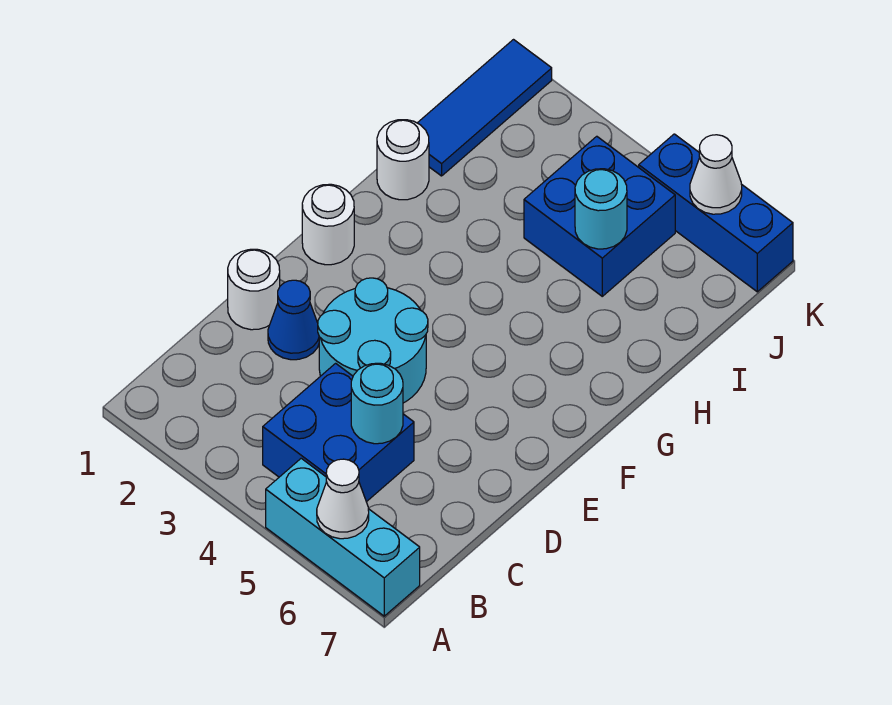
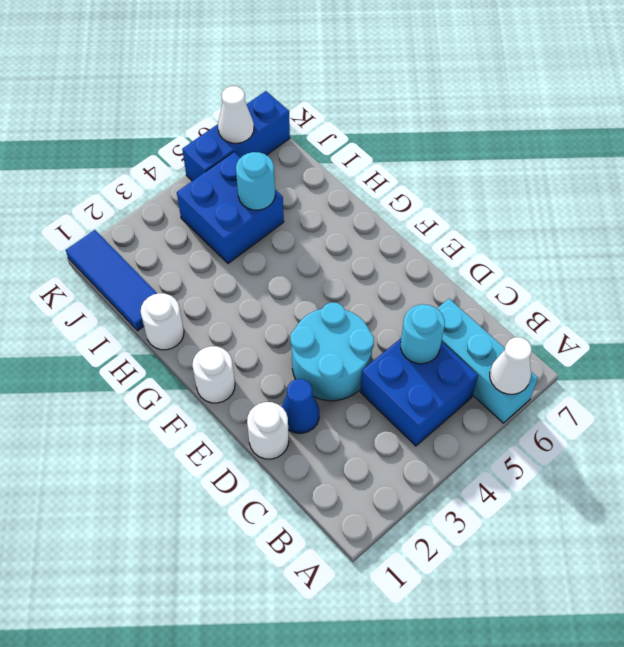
cyan 1x3 brick [266,458,420,616] -> cyan 1x3 brick turned to [437,299,538,423]

